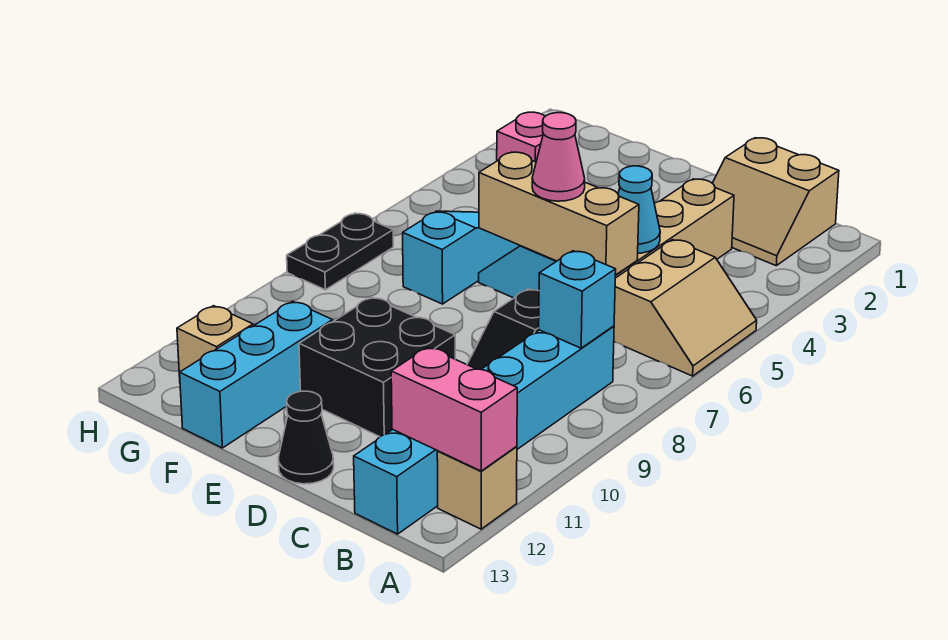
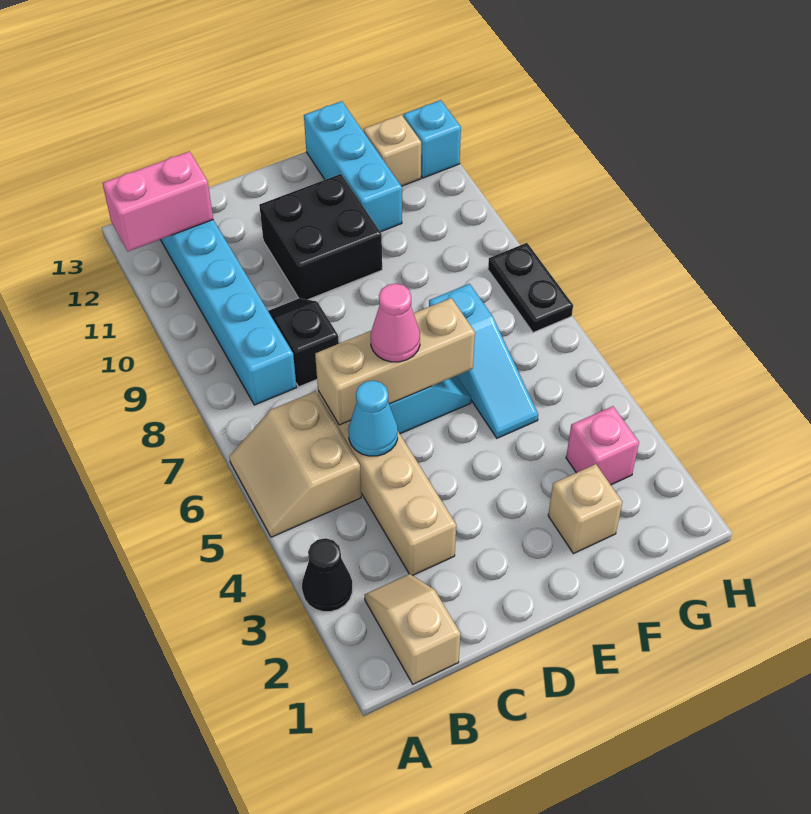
tan 1x1 brick [437,446,517,529] -> tan 1x1 brick moved to [548,464,622,554]
tan 2x2 slope [712,138,839,266] -> tan 1x2 slope [365,574,460,684]
cyan 1x1 brick [539,251,616,348] -> cyan 1x1 brick moved to [403,100,461,178]
black 1x1 cone [278,391,334,484] -> black 1x1 cone moved to [302,538,352,612]

